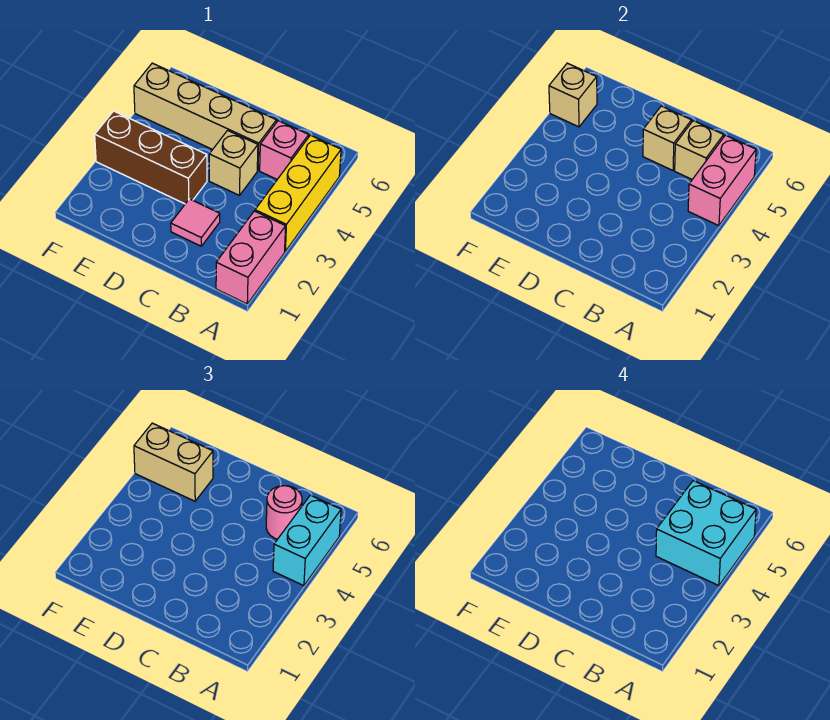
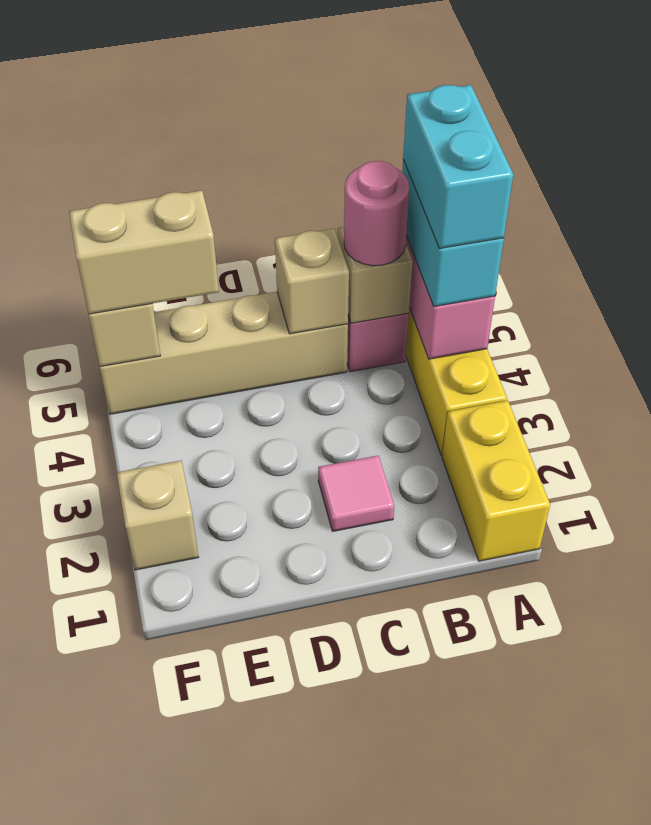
pink 1x2 brick [216,211,286,304] -> yellow 1x2 brick [442,400,550,561]
cyan 2x2 brick [656,481,756,586] -> cyan 1x2 brick [403,85,513,248]
tan 1x1 brick [209,131,258,195] -> tan 1x1 brick moved to [117,461,198,570]
brown 1x3 brick [95,111,207,204] -> none

